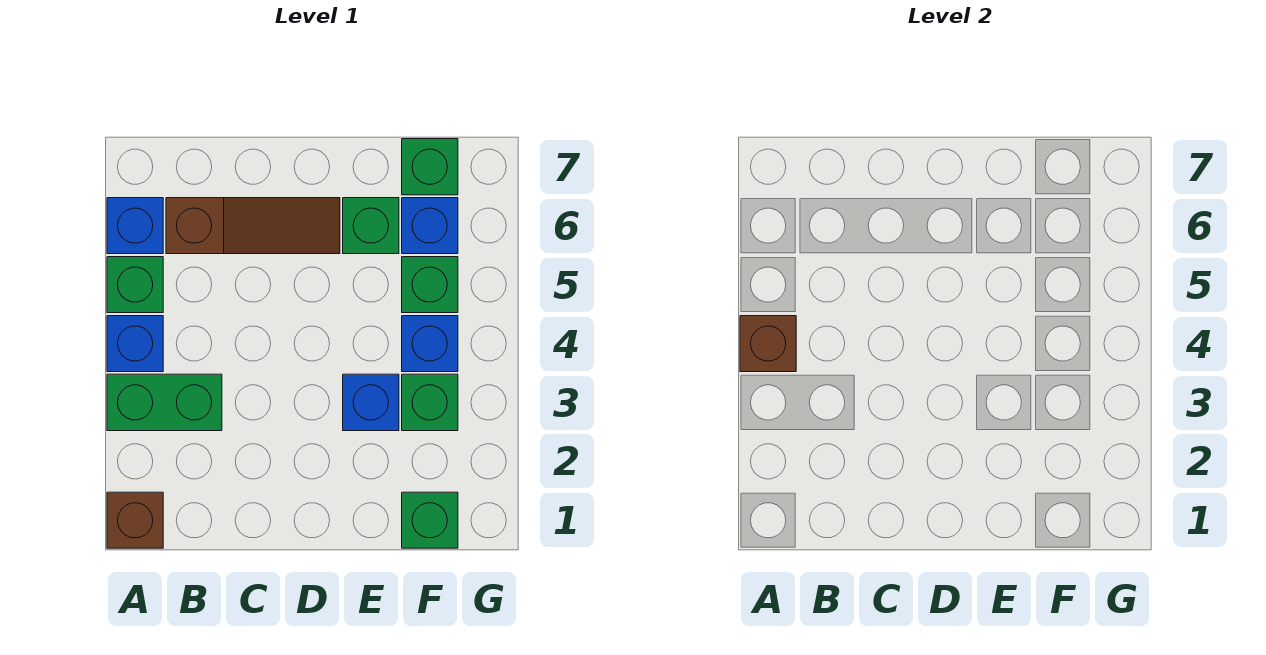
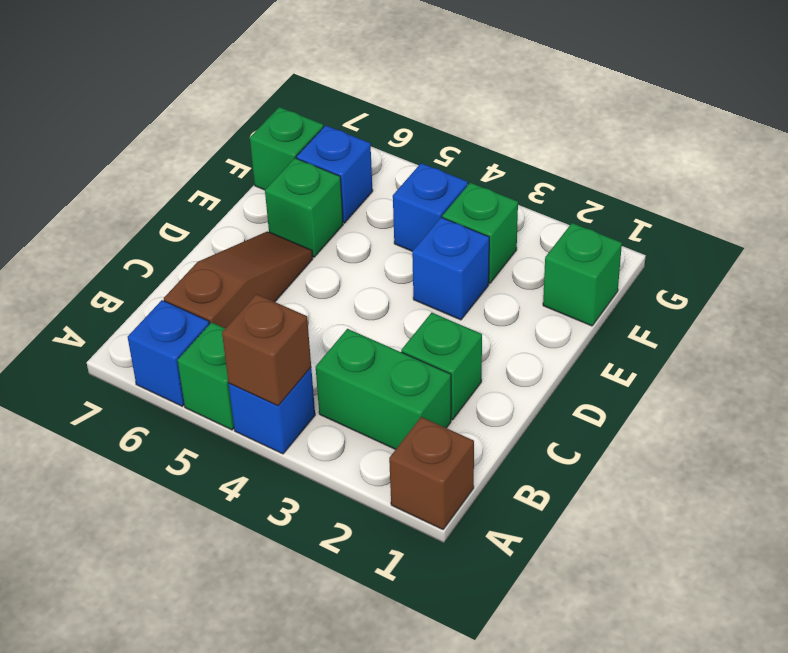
green 1x2 brick [107,374,222,431] -> green 1x2 brick turned to [316,329,451,449]
green 1x1 brick [402,257,458,313] -> green 1x1 brick moved to [401,313,482,420]

